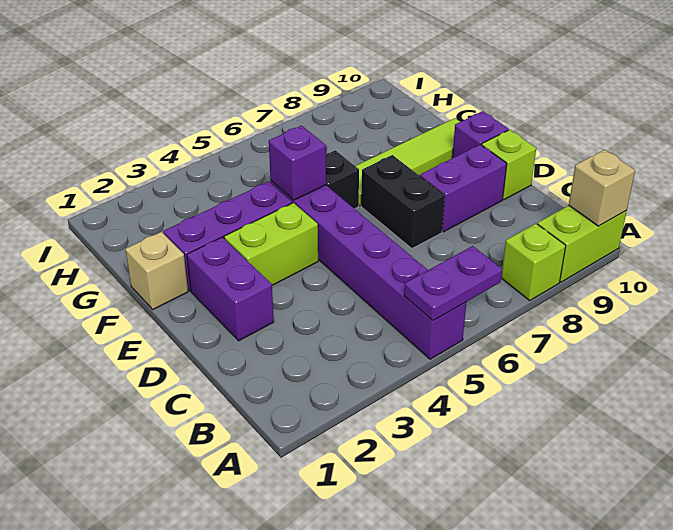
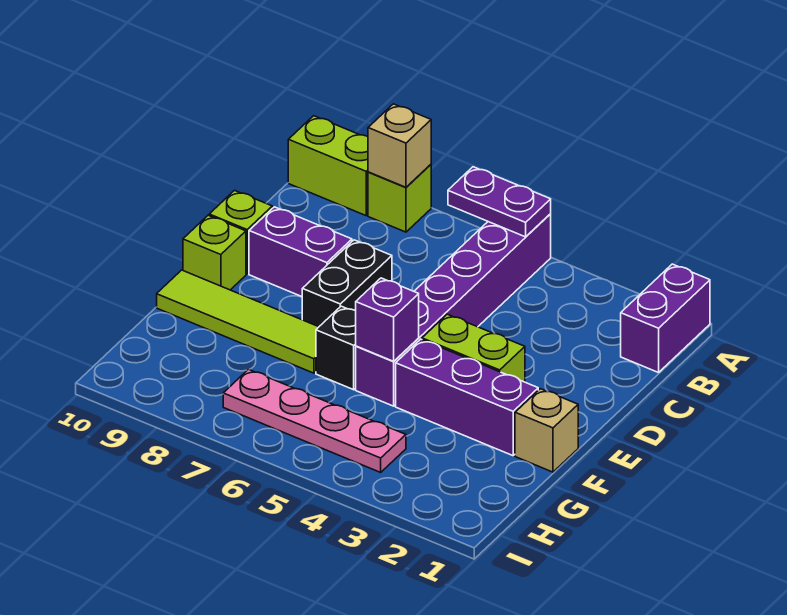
tan 1x1 brick [569,150,635,226] -> tan 1x1 brick moved to [368,104,431,187]
purple 1x2 brick [187,237,274,341] -> purple 1x2 brick moved to [621,264,710,373]
purple 1x1 brick [452,111,508,158] -> lime 1x1 brick [183,215,246,290]
none -> pink 1x4 plate [223,369,406,472]

